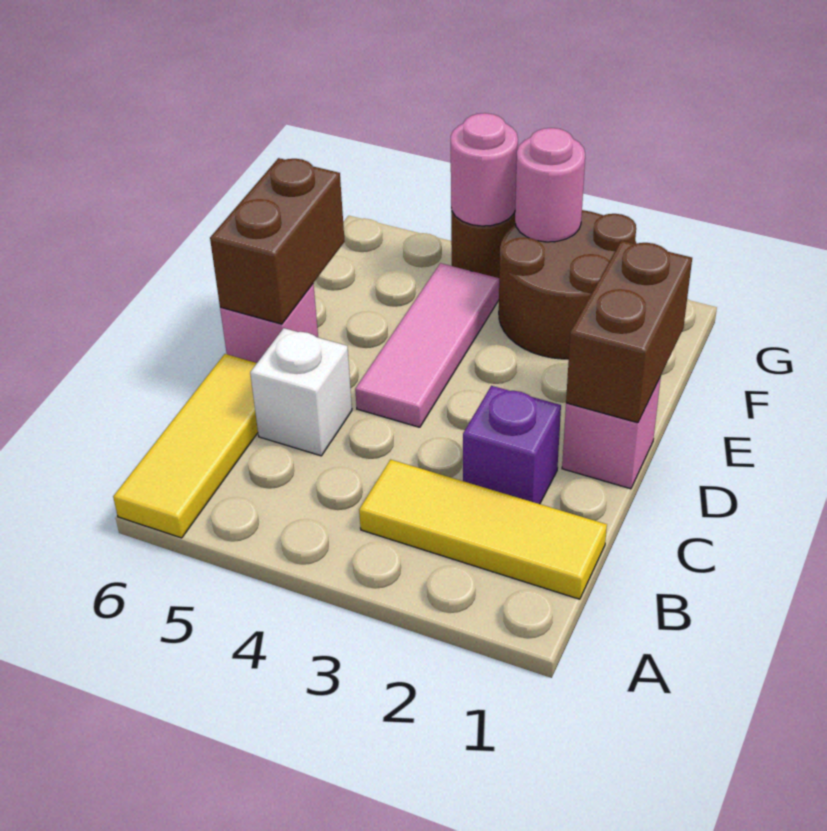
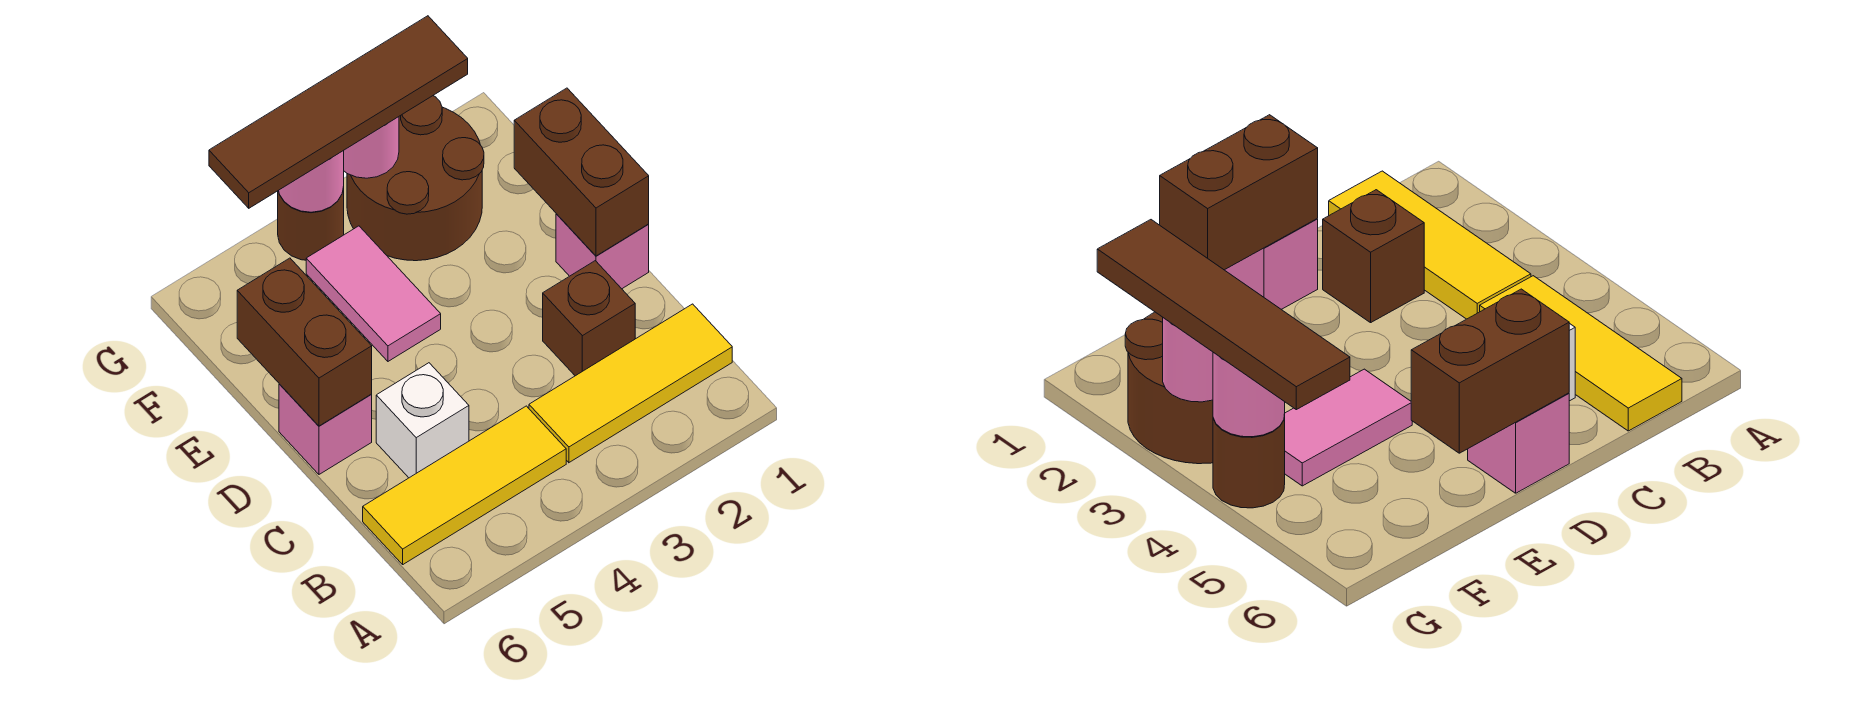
yellow 1x3 tile [113,354,258,538] -> yellow 1x3 tile turned to [363,406,566,564]
purple 1x1 brick [463,386,561,504] -> brown 1x1 brick [543,261,635,376]
pink 1x3 tile [355,263,499,427] -> pink 1x2 tile [306,226,441,361]
none -> brown 1x4 tile [209,16,468,208]

